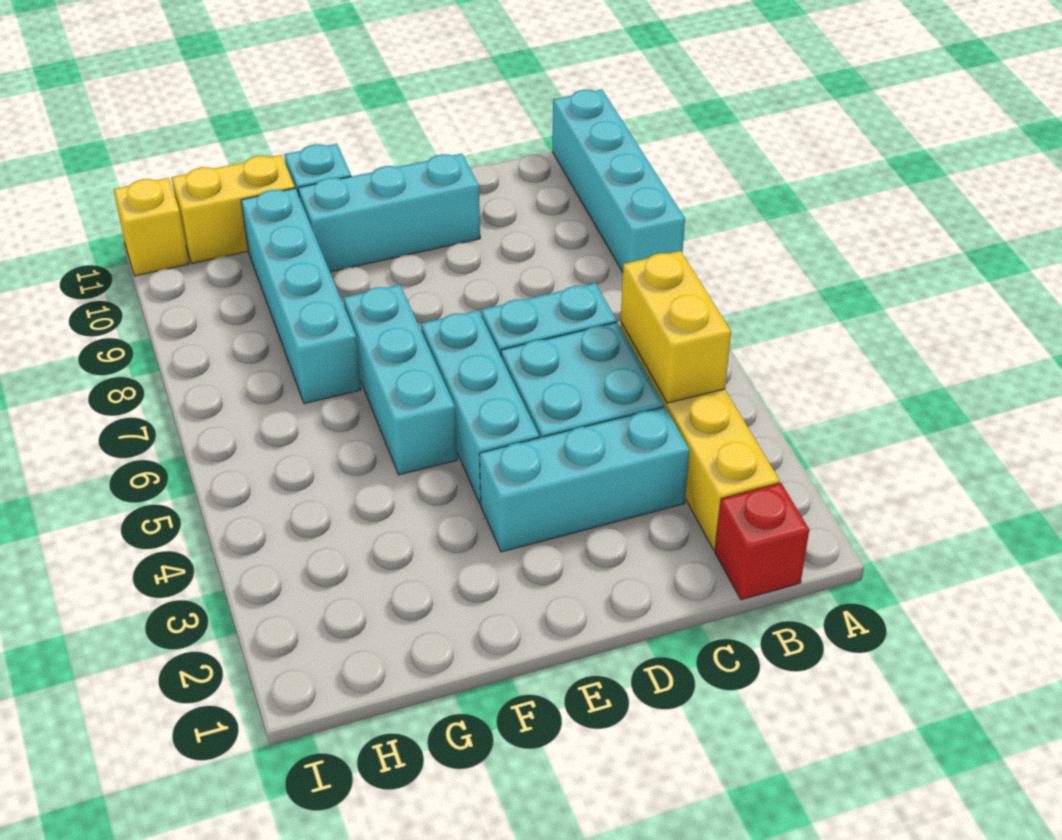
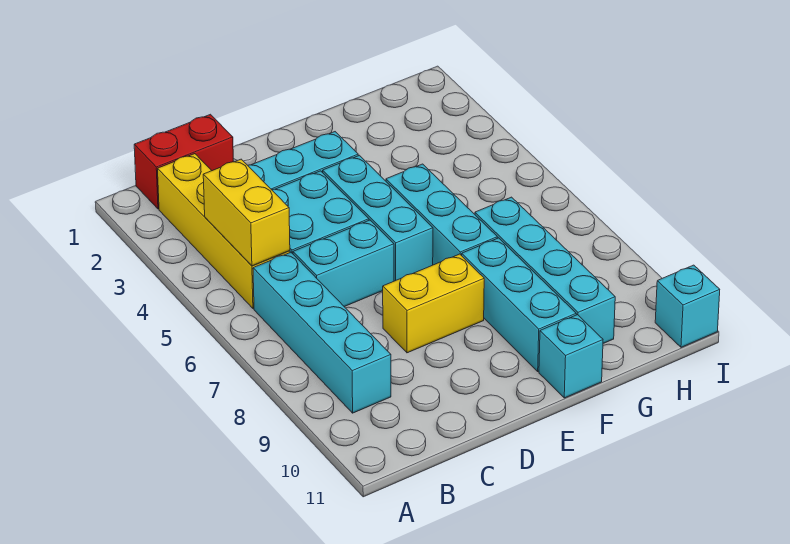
cyan 1x4 brick [553,89,685,272] -> cyan 1x4 brick moved to [253,252,391,413]
red 1x1 brick [715,483,809,600] -> red 1x2 brick [134,114,233,209]
cyan 1x3 brick [298,154,480,272] -> cyan 1x3 brick turned to [462,238,576,371]
yellow 1x2 brick [171,155,295,263] -> yellow 1x2 brick moved to [383,254,484,353]
yellow 1x1 brick [114,178,189,276] -> cyan 1x1 brick [655,265,720,347]

